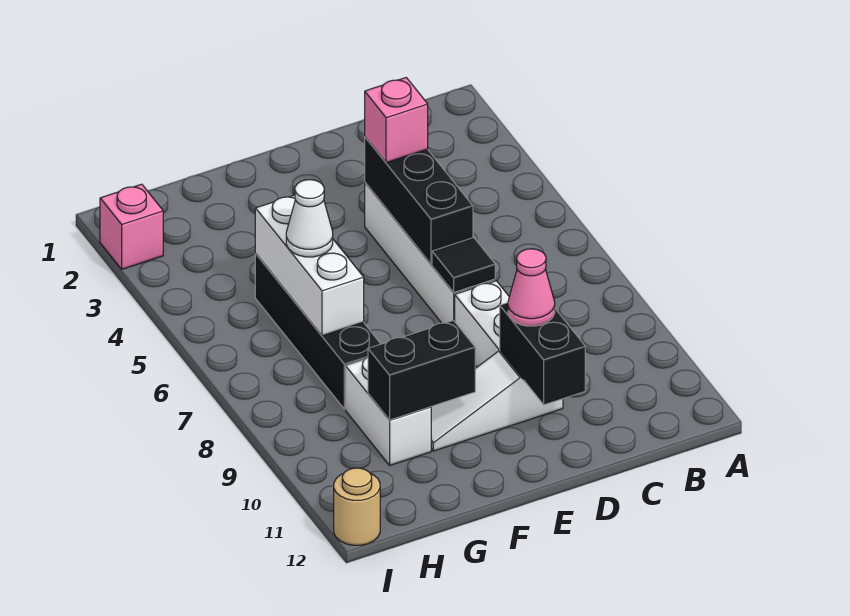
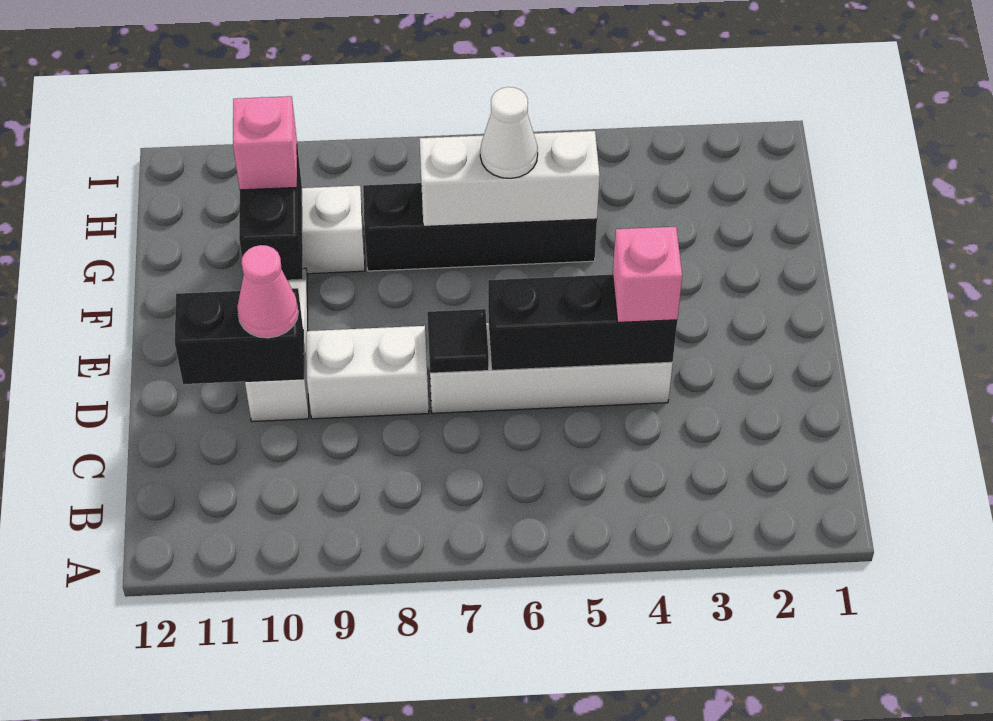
pink 1x1 brick [100,184,163,269] -> pink 1x1 brick moved to [233,96,297,190]
tan 1x1 round brick [334,468,380,545] -> none

